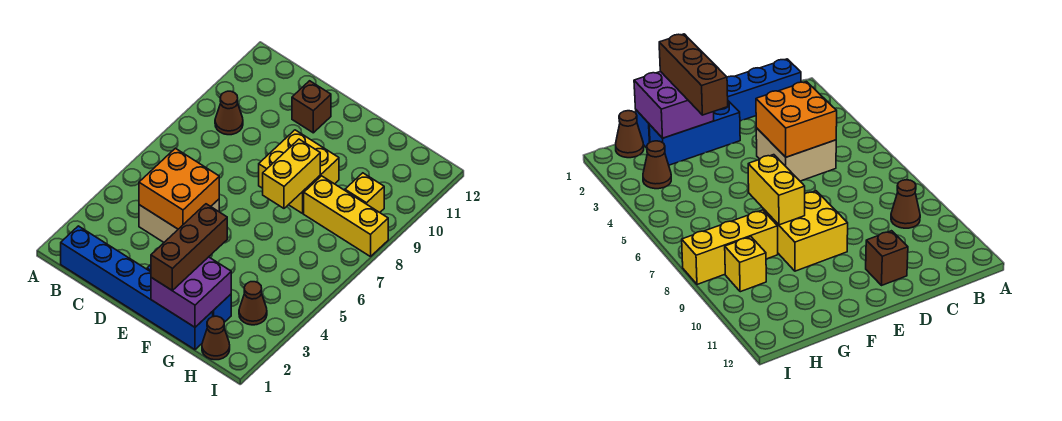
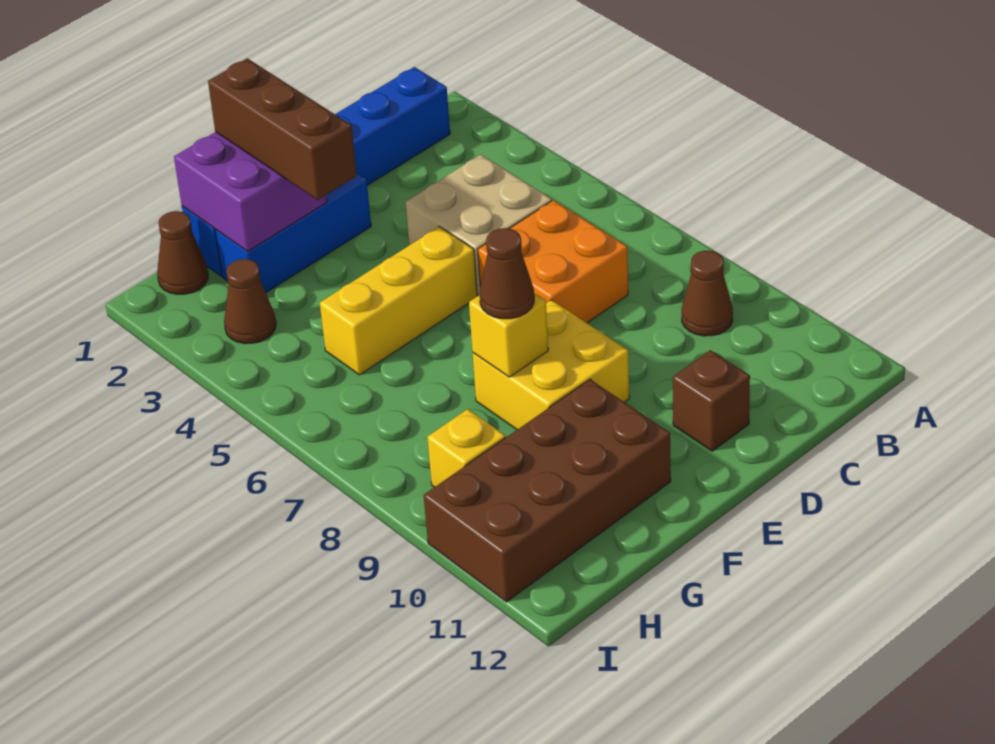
orange 2x2 brick [139,148,219,229] -> orange 2x2 brick moved to [478,200,628,323]
yellow 1x2 brick [263,139,320,208] -> yellow 1x1 brick [469,293,548,377]
none -> brown 1x1 cone [480,228,534,319]
none -> brown 2x4 brick [424,380,671,602]
yellow 1x3 brick [304,176,388,257] -> yellow 1x3 brick moved to [320,227,477,375]

